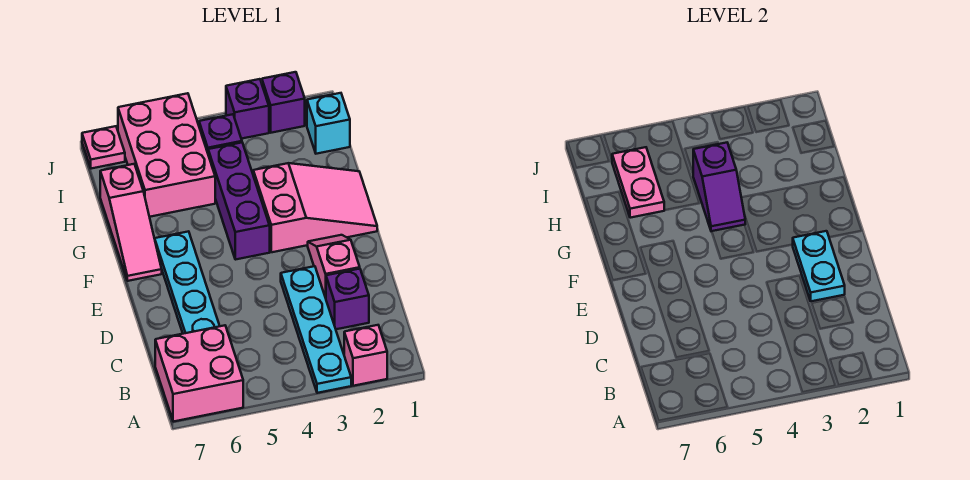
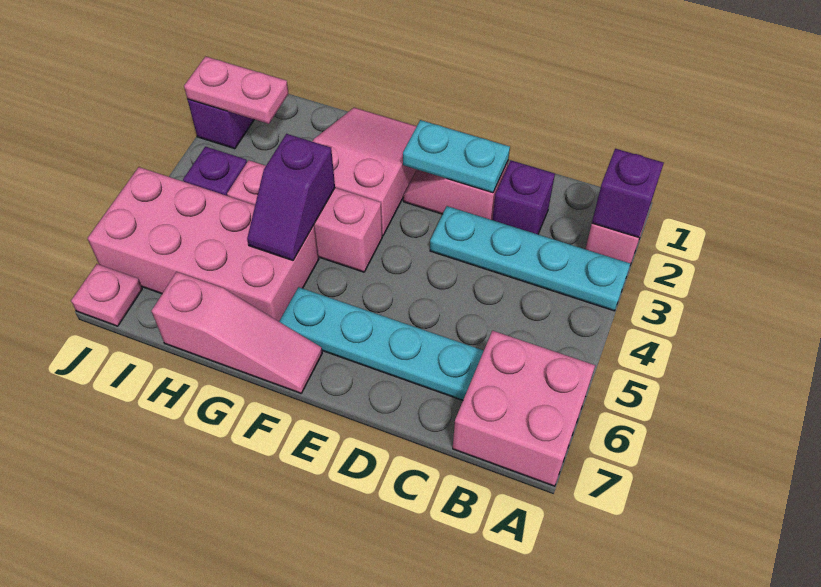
purple 1x3 brick [208,143,270,260] -> pink 1x3 brick [227,160,382,272]
purple 1x2 slope [693,143,745,231] -> purple 1x2 slope turned to [247,134,335,260]
pink 2x3 brick [118,93,215,217] -> pink 2x4 brick [88,167,319,321]
pink 1x2 plate [612,147,664,218] -> pink 1x2 plate moved to [184,57,289,124]
cyan 1x1 brick [307,93,350,154] -> none
purple 1x1 brick [226,79,269,139] -> purple 1x1 brick moved to [592,149,664,237]

